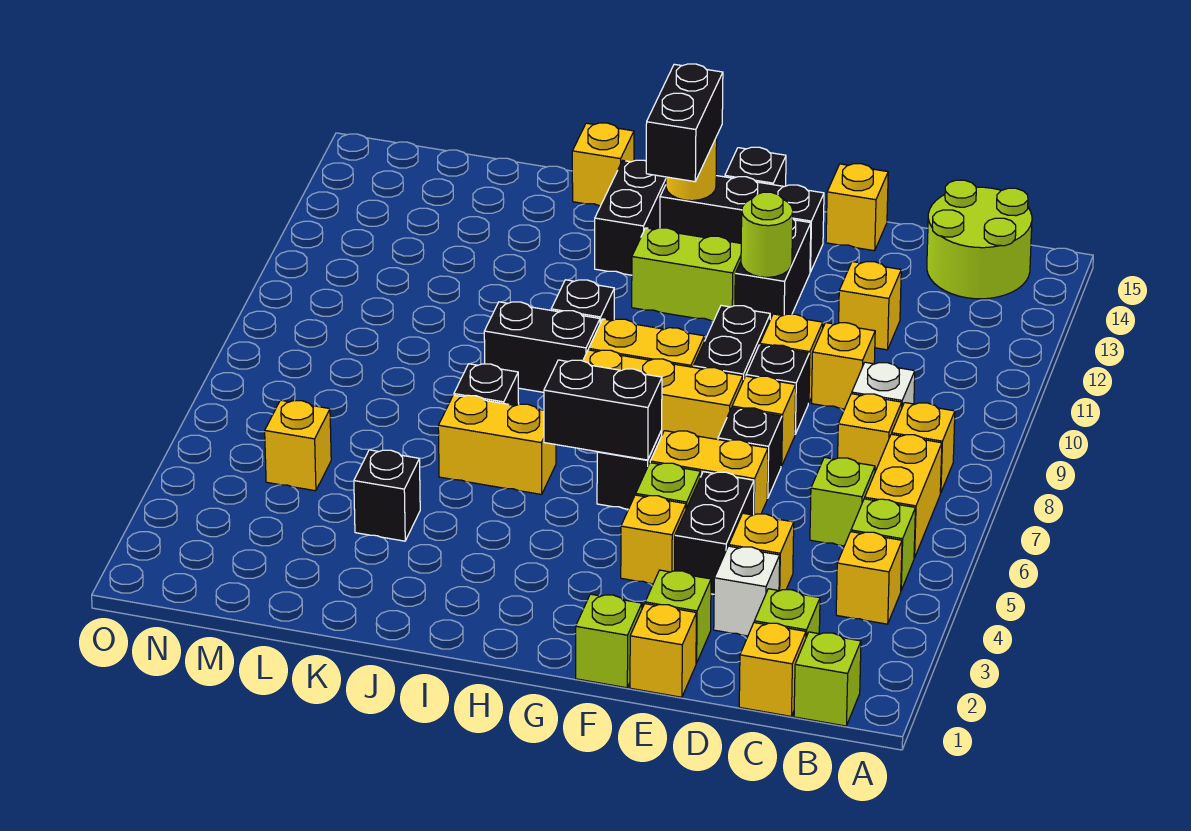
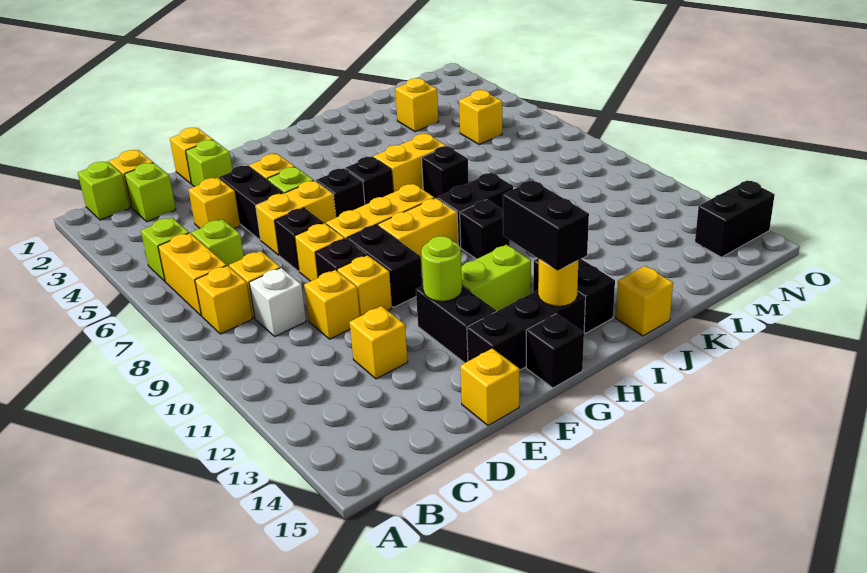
yellow 1x1 brick [836,532,902,624] -> yellow 1x1 brick moved to [395,78,439,132]
lime 2x2 round brick [927,180,1032,299] -> none
white 1x1 brick [714,546,780,636] -> none
lime 1x1 brick [576,594,642,688] -> none
black 1x2 brick [544,360,662,460] -> black 1x2 brick moved to [695,180,775,257]
black 1x1 brick [354,450,420,541] -> black 1x1 brick moved to [345,157,393,205]

